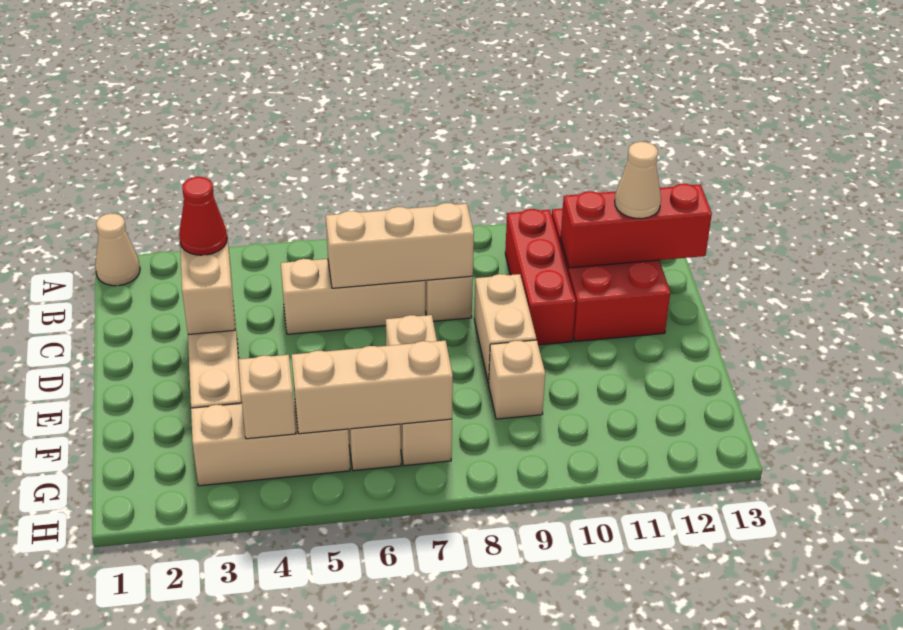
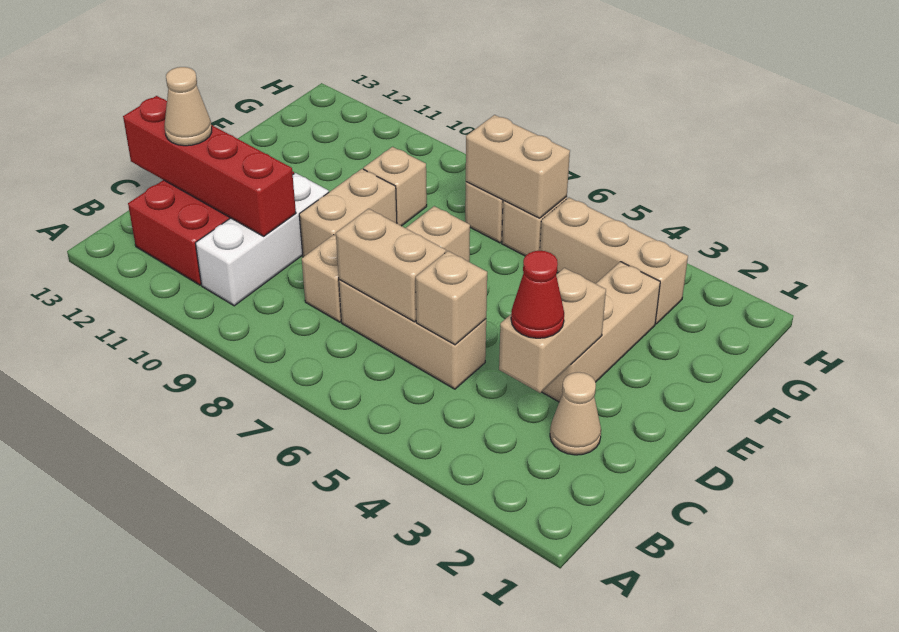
tan 1x1 cone [95,213,140,286] -> tan 1x1 cone moved to [550,372,601,455]
red 1x3 brick [505,209,576,345] -> white 1x3 brick [195,173,329,306]
tan 1x3 brick [326,203,474,288] -> tan 1x2 brick [336,209,446,322]
red 1x3 brick [561,184,712,268] -> red 1x4 brick [123,96,296,236]
tan 1x1 brick [239,355,296,439] -> tan 1x1 brick moved to [416,251,487,345]
tan 1x3 brick [292,341,453,434] -> tan 1x2 brick [466,115,570,218]

